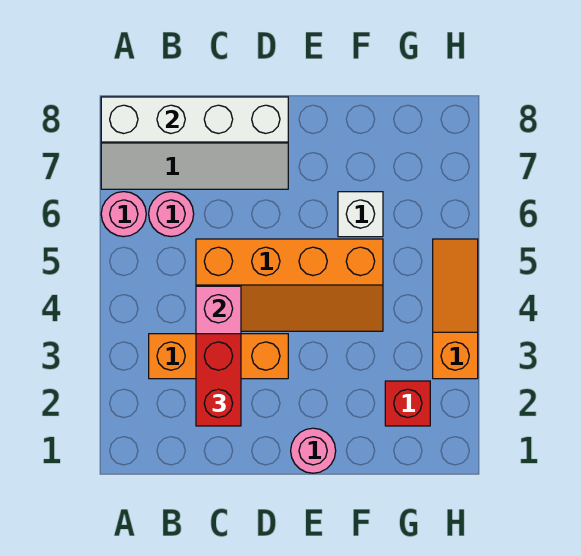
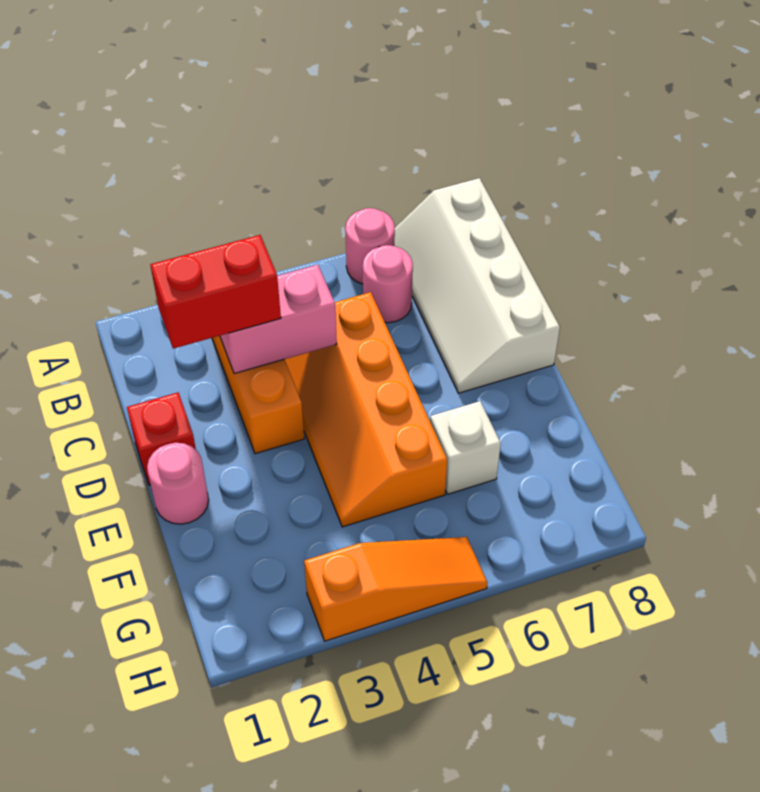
white 1x4 brick [101,97,288,142] -> none
red 1x1 brick [385,381,430,426] -> red 1x1 brick moved to [127,393,196,485]

